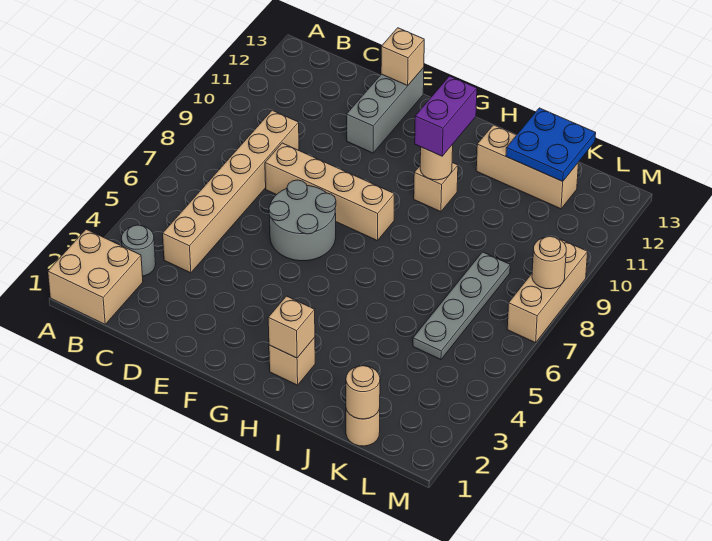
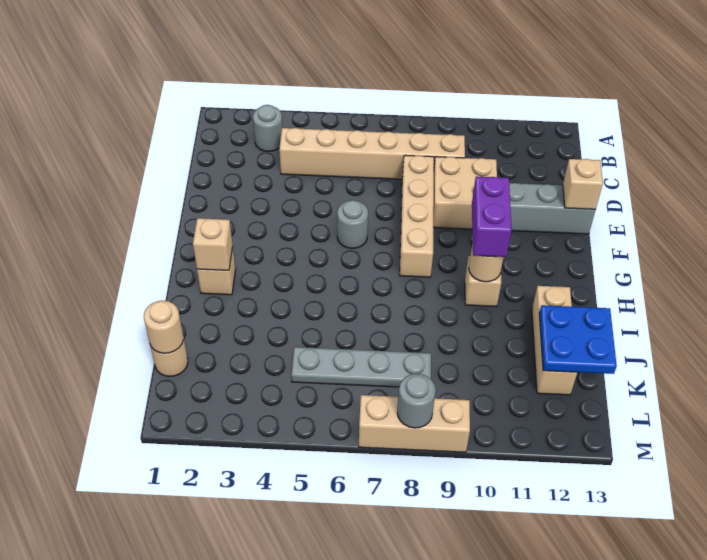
tan 2x2 brick [48,229,143,324] -> tan 2x2 brick moved to [433,157,497,229]
grey 2x2 round brick [269,180,336,261] -> grey 1x1 round brick [337,200,368,248]
purple 1x2 brick [415,76,477,156] -> purple 1x2 brick turned to [472,177,512,257]
tan 1x1 round brick [532,236,566,289] -> grey 1x1 round brick [397,374,436,428]

